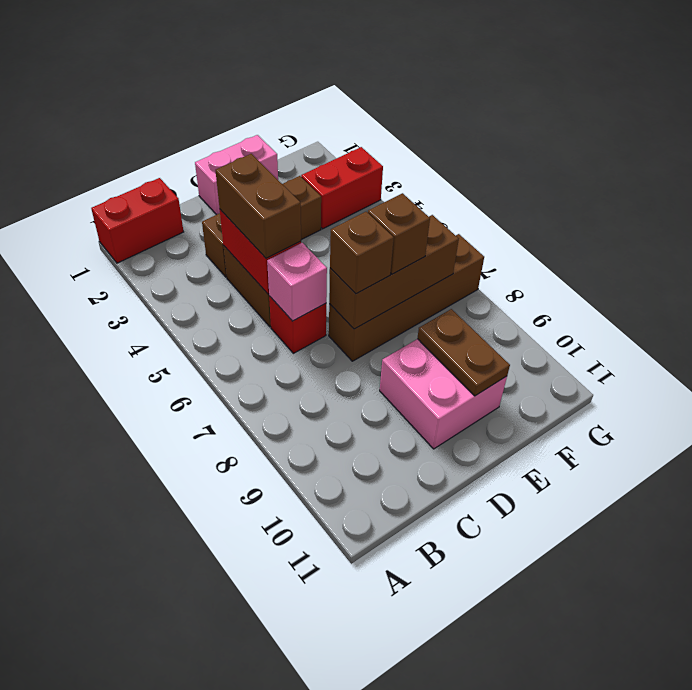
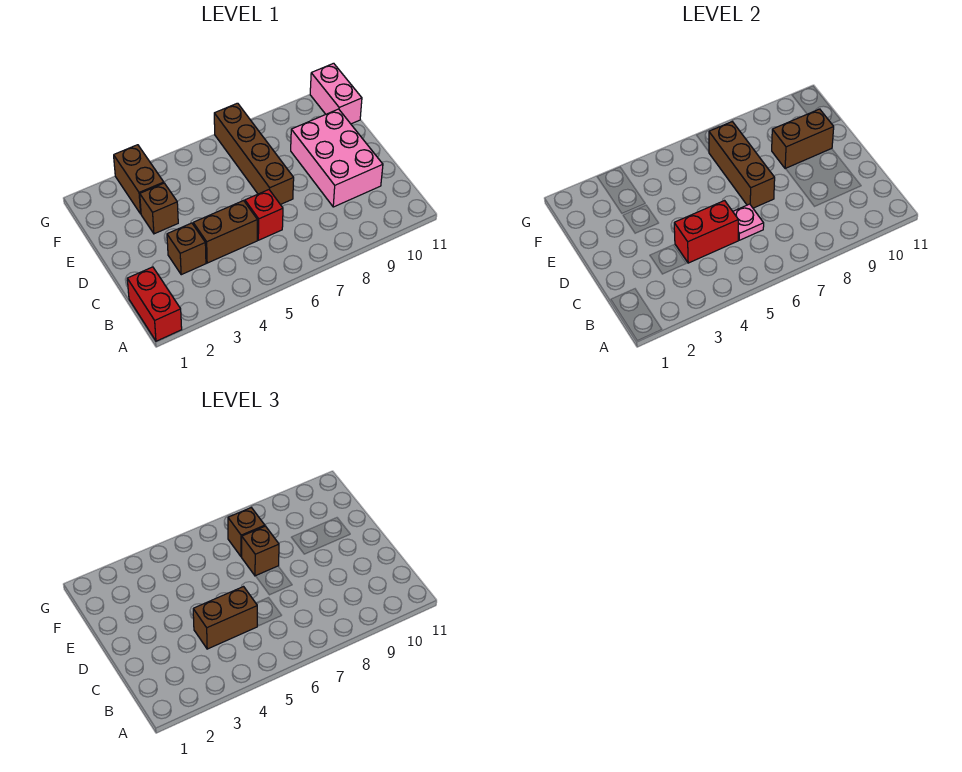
pink 1x1 brick [267,243,327,321] -> pink 1x1 plate [733,204,764,240]
pink 1x2 brick [195,135,278,215] -> pink 1x2 brick moved to [310,63,362,124]
brown 1x1 brick [330,212,394,294] -> brown 1x1 brick moved to [228,508,265,557]
pink 2x2 brick [380,339,507,449] -> pink 2x3 brick [291,109,383,207]
brown 1x2 plate [417,309,510,396] -> brown 1x2 brick [772,109,834,169]
red 1x2 brick [301,147,383,229] -> brown 1x2 brick [114,145,164,214]

